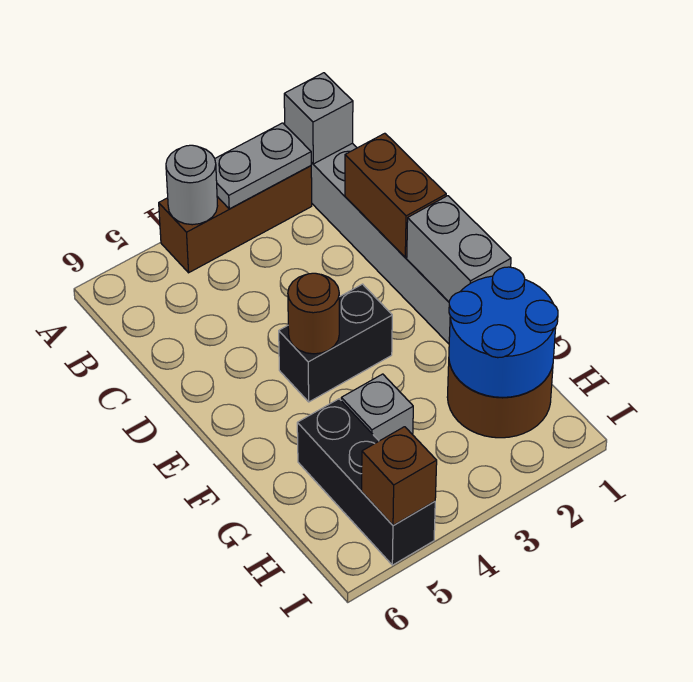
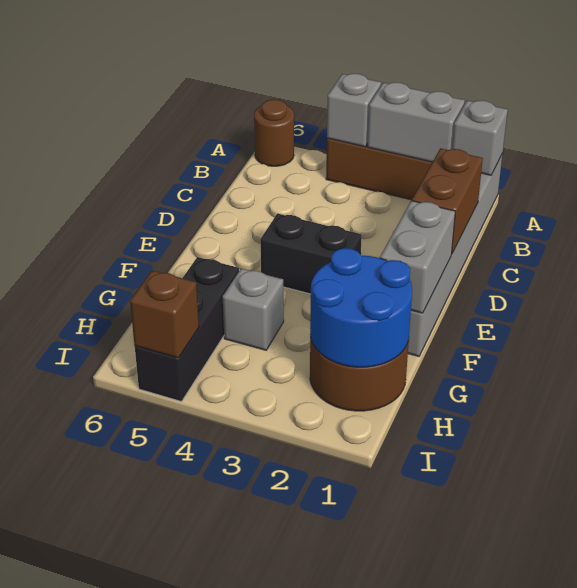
grey 1x2 plate [215,123,311,209] -> grey 1x2 brick [368,82,465,162]
grey 1x1 round brick [166,145,217,225] -> grey 1x1 brick [327,74,381,147]
brown 1x1 round brick [288,273,339,354] -> brown 1x1 round brick moved to [254,100,294,166]

